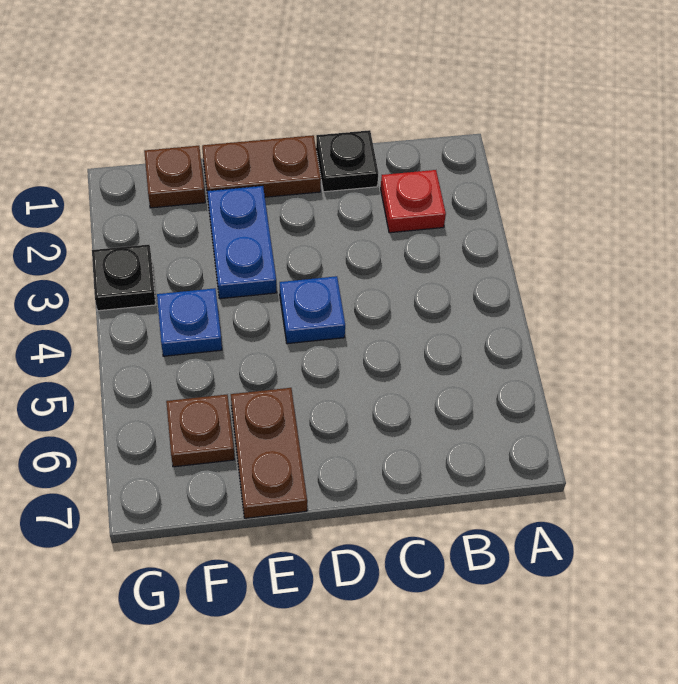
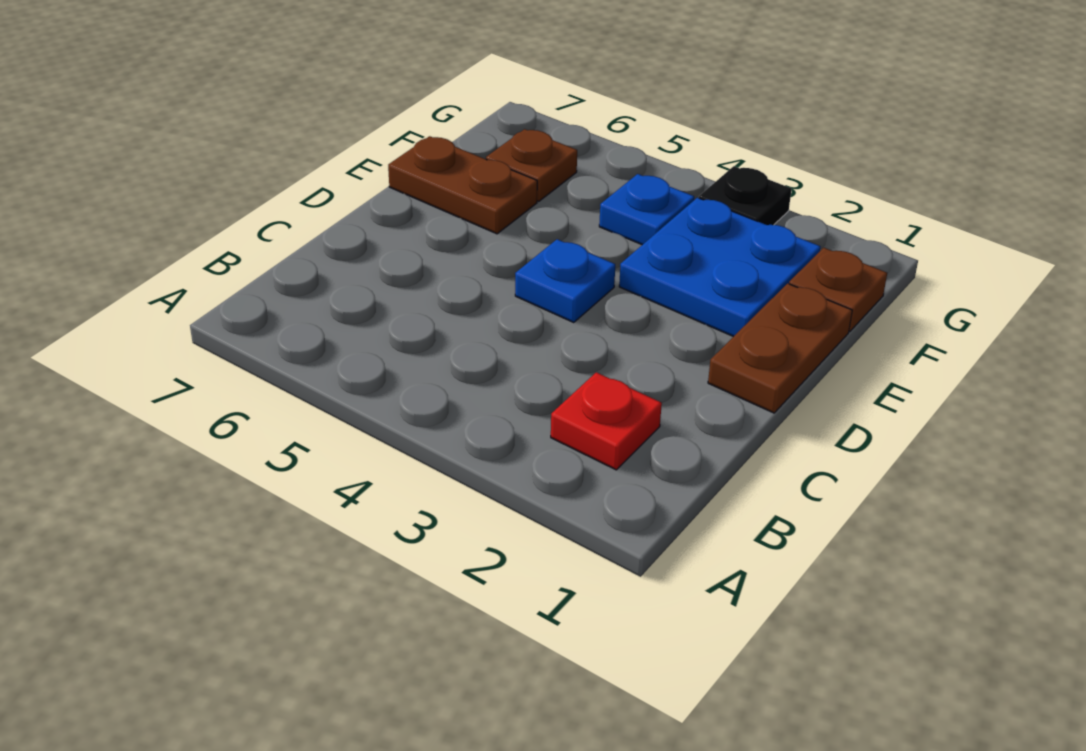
black 1x1 plate [316,130,378,192] -> none
blue 1x2 plate [207,186,277,299] -> blue 2x2 plate [619,198,820,337]

